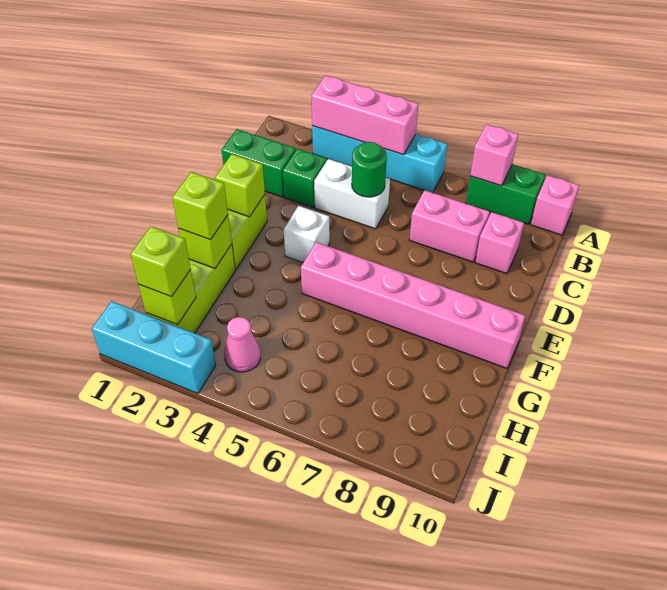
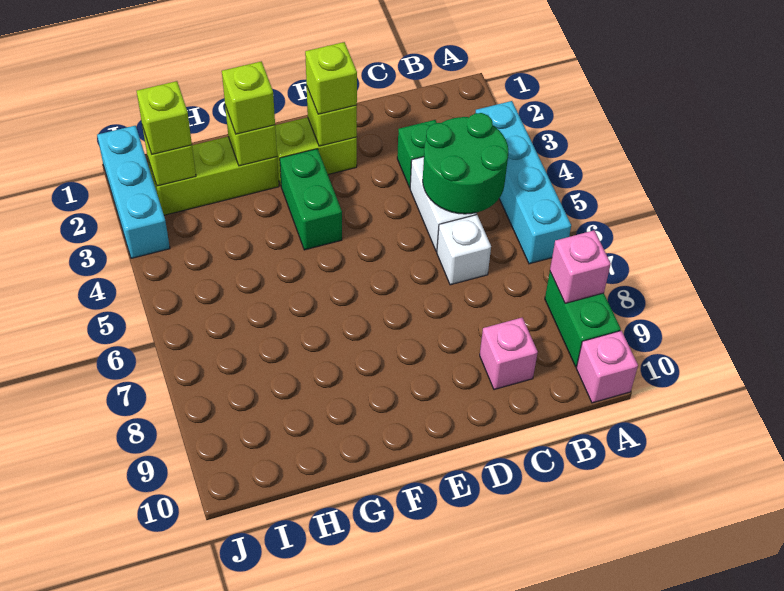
pink 1x3 brick [312,75,419,155] -> none
green 1x2 brick [222,129,296,197] -> green 1x2 brick moved to [280,149,342,250]
green 1x1 round brick [352,142,387,197] -> green 2x2 round brick [423,113,508,214]
pink 1x2 brick [409,190,490,262] -> none
none -> lime 1x1 brick [305,42,357,114]
white 1x1 brick [284,206,330,263] -> white 1x1 brick moved to [437,215,491,285]
pink 1x6 brick [301,242,525,368] -> none
pink 1x1 cone [224,317,261,372] -> none

